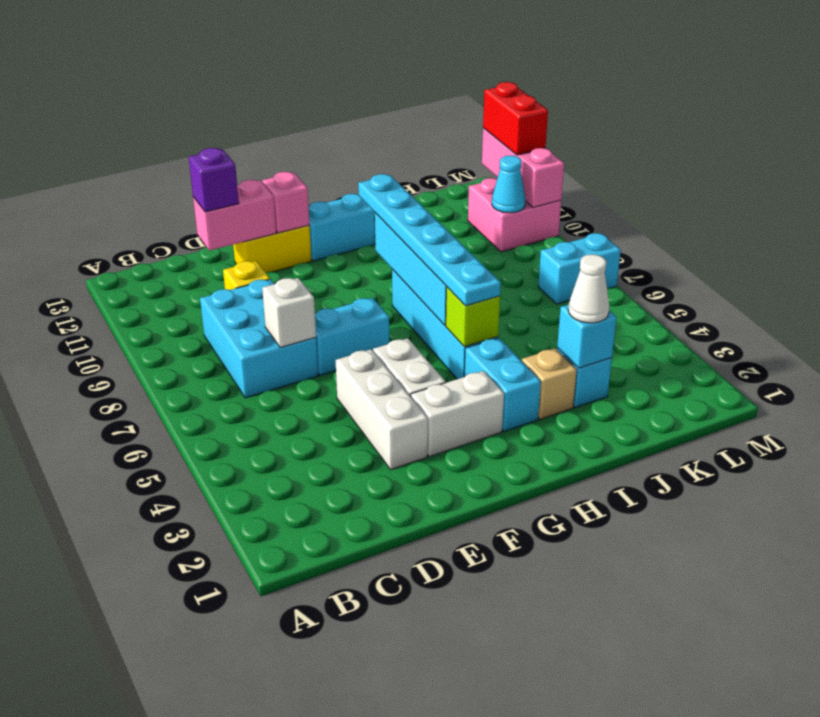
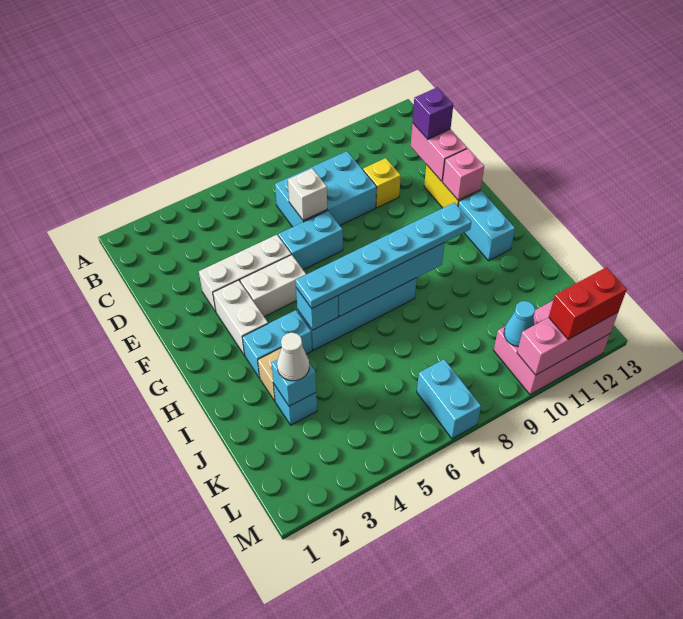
cyan 1x2 brick [315,298,389,375] -> cyan 1x2 brick turned to [278,211,343,270]
lime 1x1 brick [446,287,500,347] -> cyan 1x1 brick [296,288,338,330]
pink 2x2 brick [468,178,561,252] -> pink 2x3 brick [494,301,610,395]

